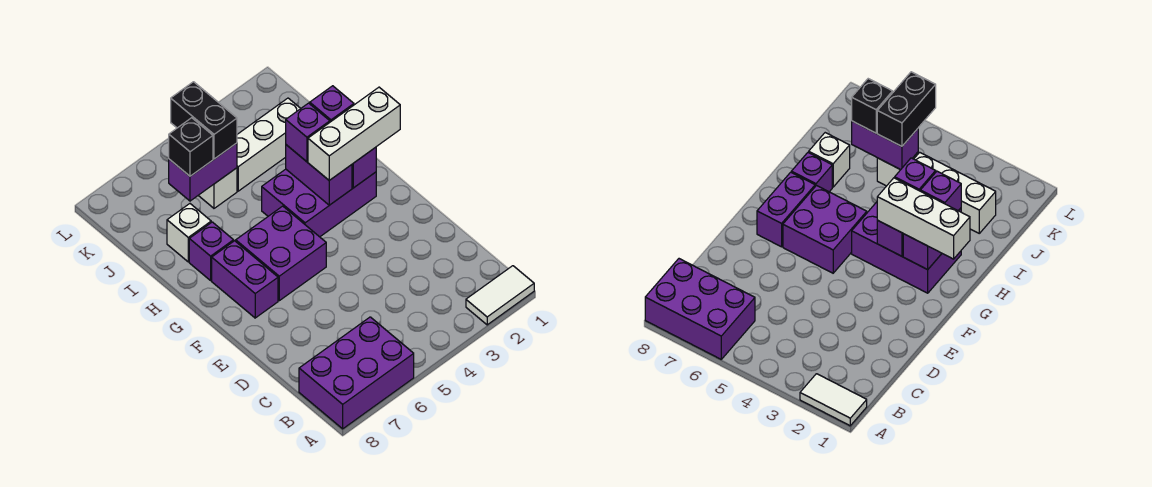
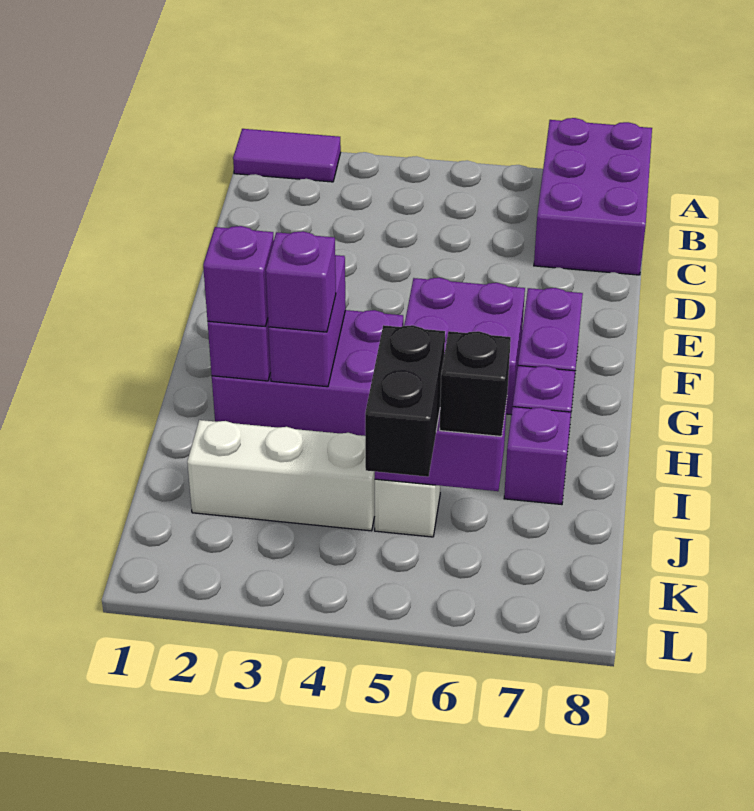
white 1x2 tile [466,266,534,325] -> purple 1x2 tile [233,129,341,182]
purple 2x3 brick [299,317,414,429] -> purple 2x3 brick turned to [534,118,652,275]
white 1x3 brick [308,87,400,180] -> none
white 1x1 brick [167,204,211,262] -> purple 1x1 brick [504,407,571,505]

